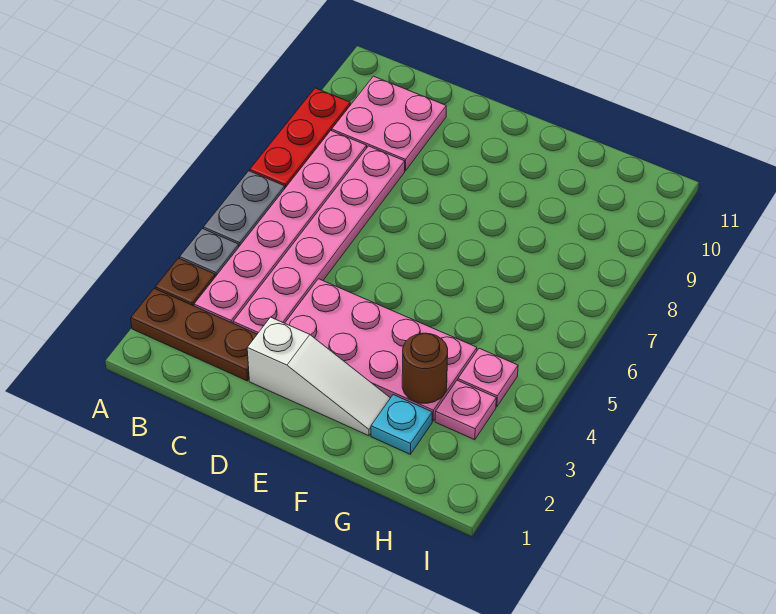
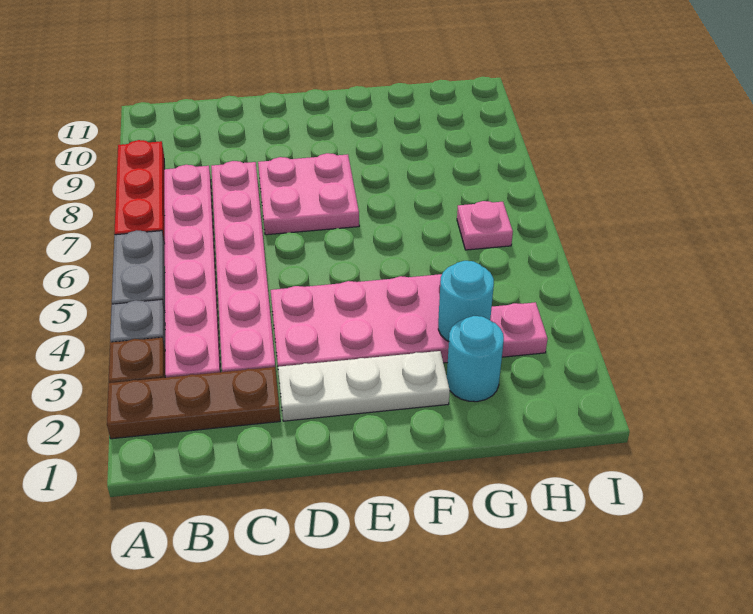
pink 2x2 plate [332,76,446,171] -> pink 2x2 plate moved to [258,153,359,235]
white 1x3 slope [247,317,390,436] -> white 1x3 plate [278,351,450,421]
cyan 1x1 plate [371,395,432,454] -> cyan 1x1 round brick [447,316,504,402]
brown 1x1 round brick [402,333,448,403] -> cyan 1x1 round brick [438,261,494,341]
pink 1x1 plate [458,348,518,407] -> pink 1x1 plate moved to [457,201,513,250]

